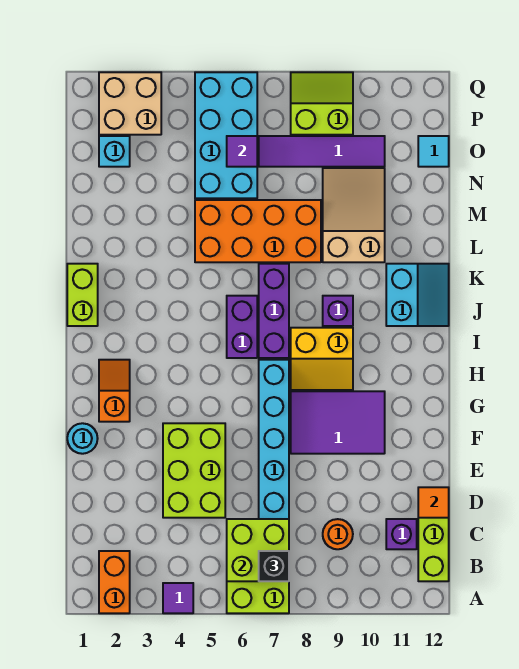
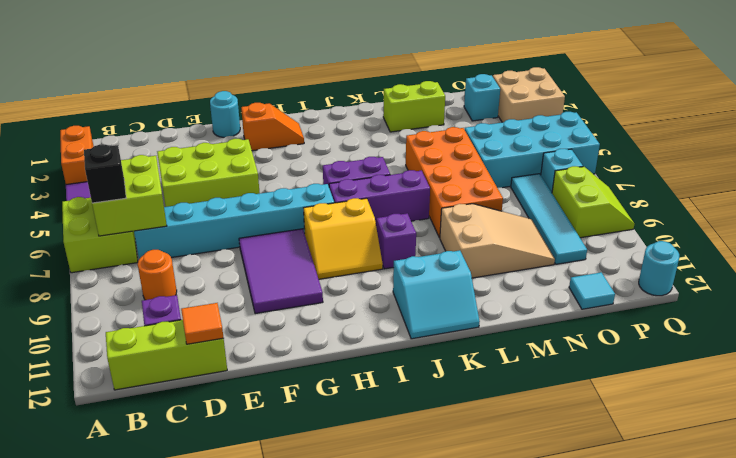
orange 1x2 brick [99,551,130,613] -> orange 1x2 brick turned to [60,126,94,184]
yellow 2x2 slope [291,328,353,390] -> yellow 2x2 slope turned to [304,198,383,279]
lime 1x2 brick [67,264,98,326] -> lime 1x2 brick moved to [383,81,445,132]
purple 1x1 tile [227,136,257,167] -> none
purple 1x4 tile [259,136,385,167] -> cyan 1x4 tile [511,174,587,264]
none -> cyan 1x1 brick [541,149,583,193]
none -> cyan 1x1 round brick [639,241,679,296]

